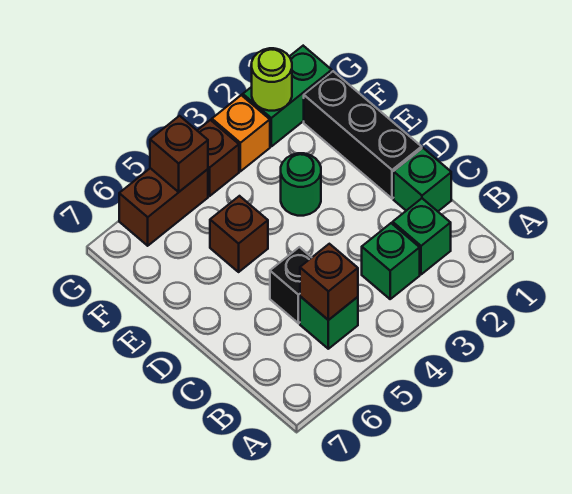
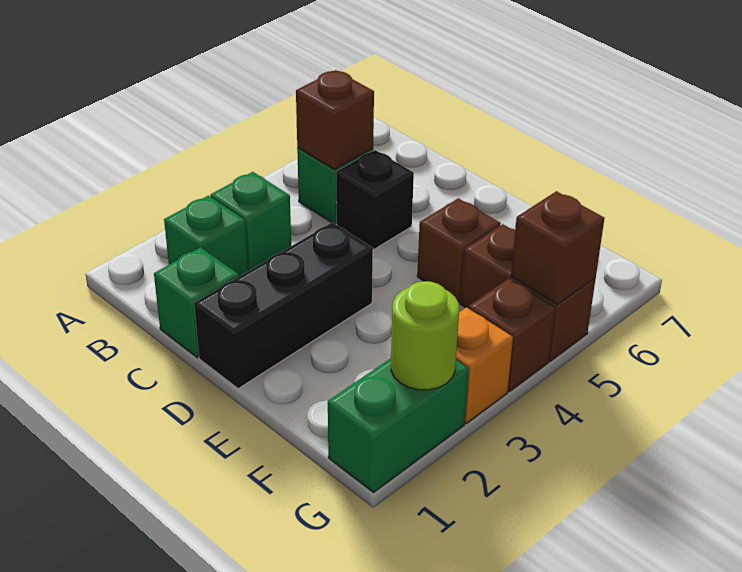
black 1x3 brick [304,71,422,198] -> black 1x3 brick turned to [194,222,373,389]
green 1x1 round brick [281,153,321,216] -> none
brown 1x2 brick [119,168,208,246] -> brown 1x2 brick turned to [460,224,596,361]

